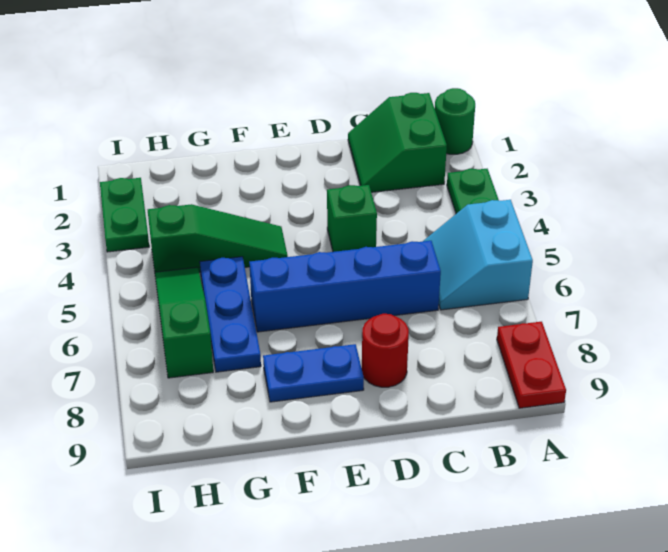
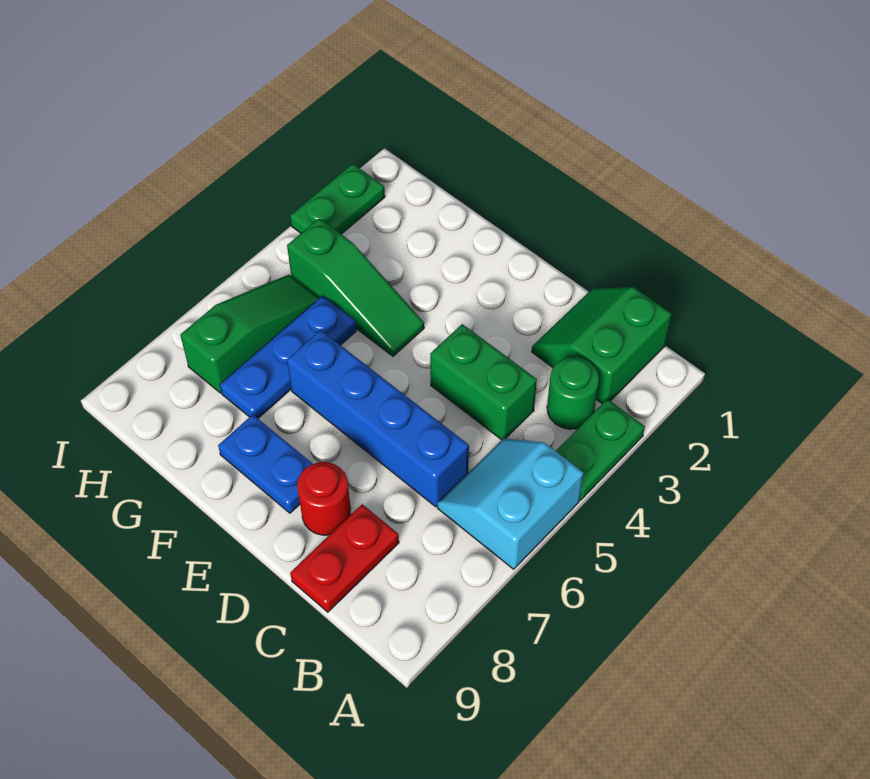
green 1x1 round brick [435,88,475,154] -> green 1x1 round brick moved to [547,357,599,429]
red 1x2 plate [497,322,566,408] -> red 1x2 plate moved to [290,504,399,612]
green 1x1 brick [327,185,377,252] -> green 1x2 brick [430,324,537,440]

